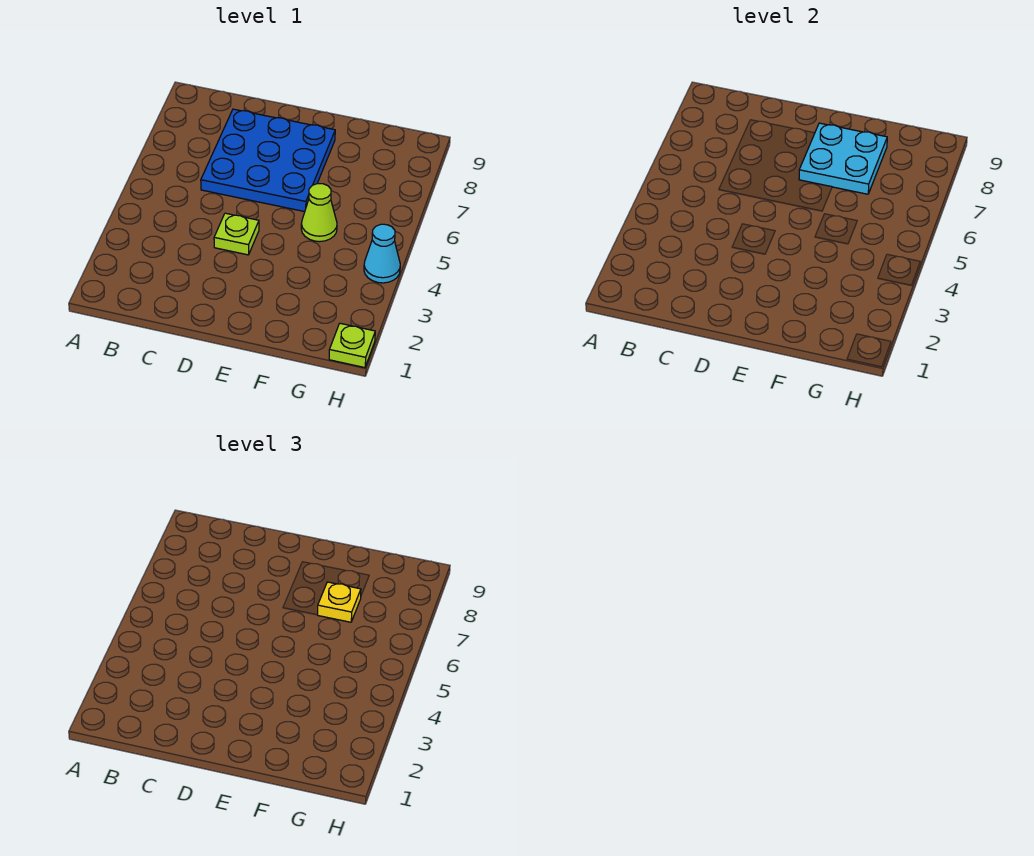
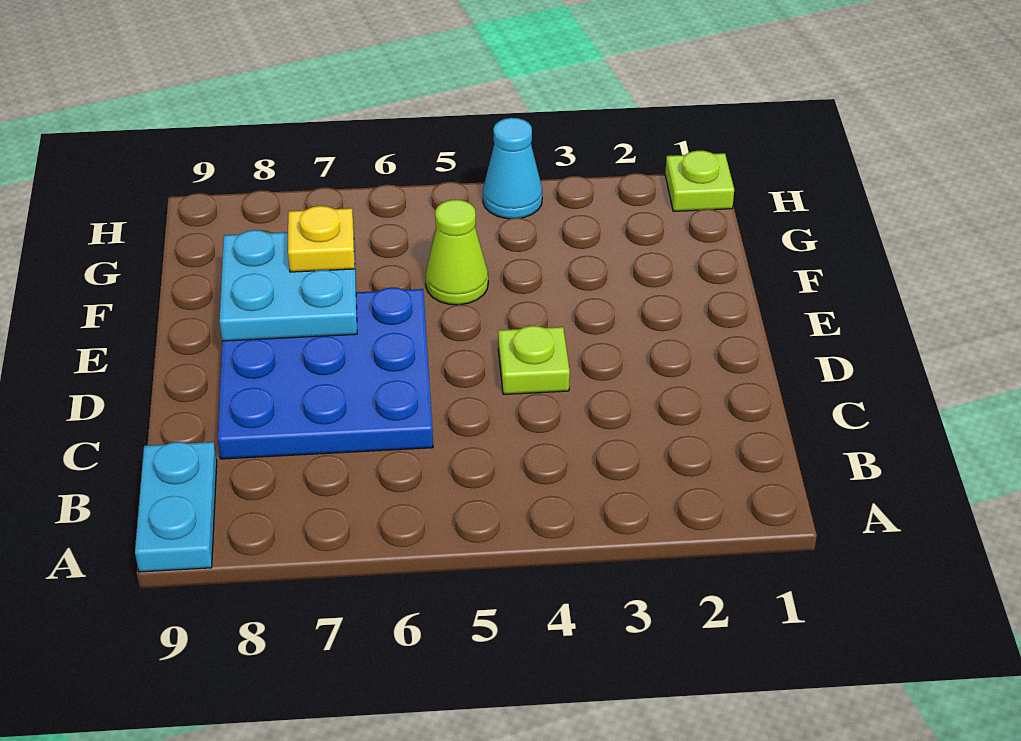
none -> cyan 1x2 plate [135,442,217,572]

